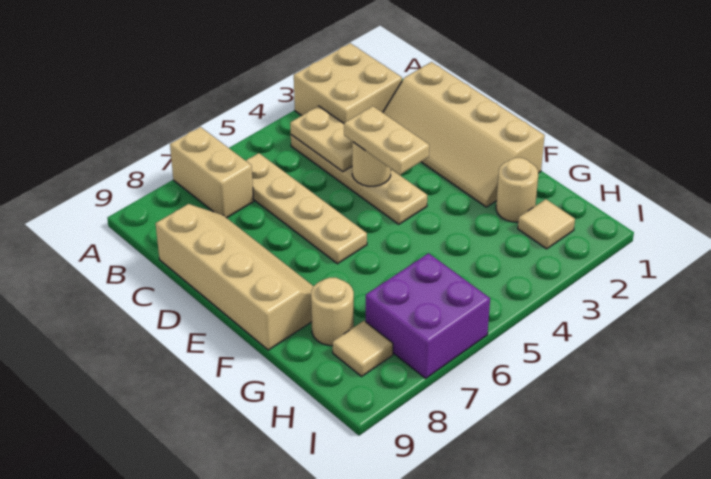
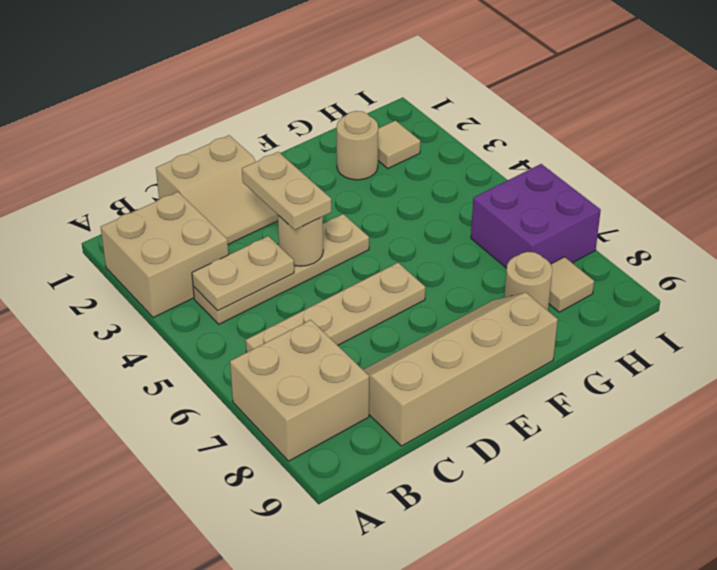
tan 1x2 brick [170,127,254,218] -> tan 2x2 brick [230,320,369,461]
tan 2x4 slope [383,62,545,207] -> tan 2x2 slope [156,135,278,244]
tan 1x2 plate [344,106,429,175] -> tan 1x2 plate turned to [242,152,331,230]

